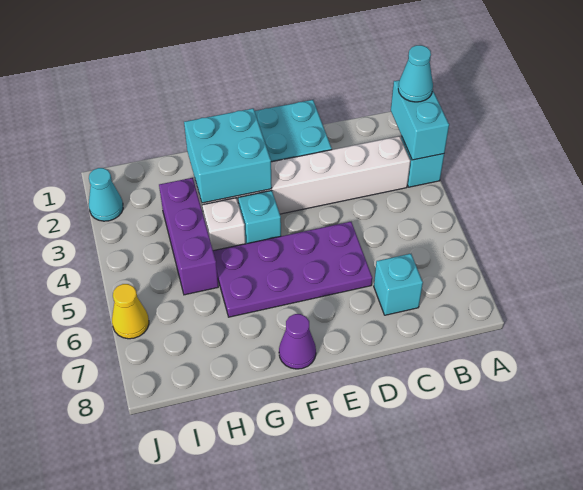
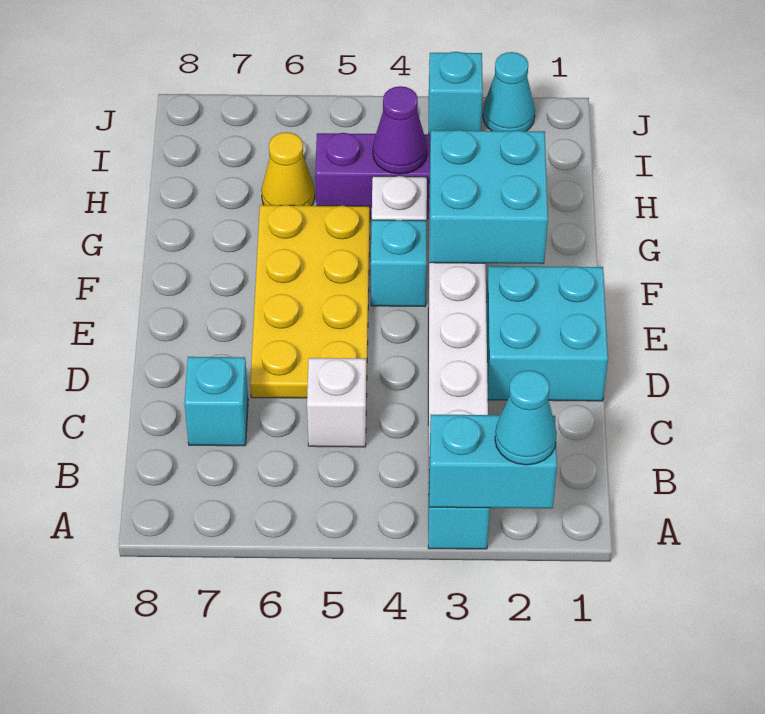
none -> white 1x1 brick [307,358,366,447]
purple 2x4 plate [213,222,372,317] -> yellow 2x4 plate [250,205,370,398]
purple 1x1 cone [279,314,316,369] -> purple 1x1 cone moved to [373,86,427,174]
none -> cyan 1x1 brick [429,52,483,134]
yellow 1x1 cone [112,284,149,339] -> yellow 1x1 cone moved to [261,132,315,206]

